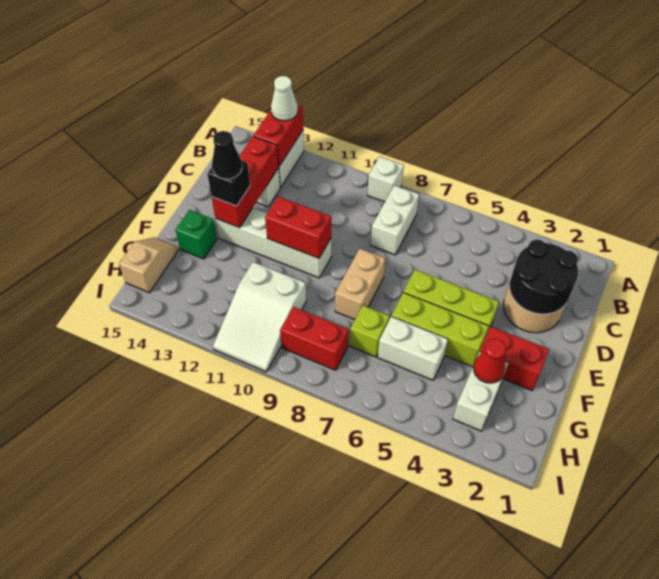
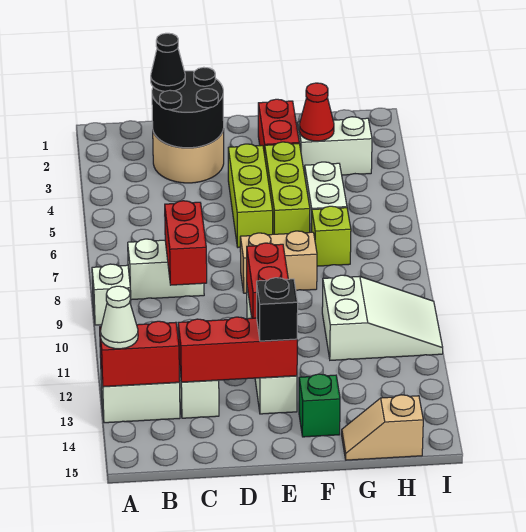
black 1x1 cone [212,131,242,179] -> black 1x1 cone moved to [151,33,185,91]
red 1x2 brick [280,307,348,370] -> red 1x2 brick moved to [165,201,207,285]

